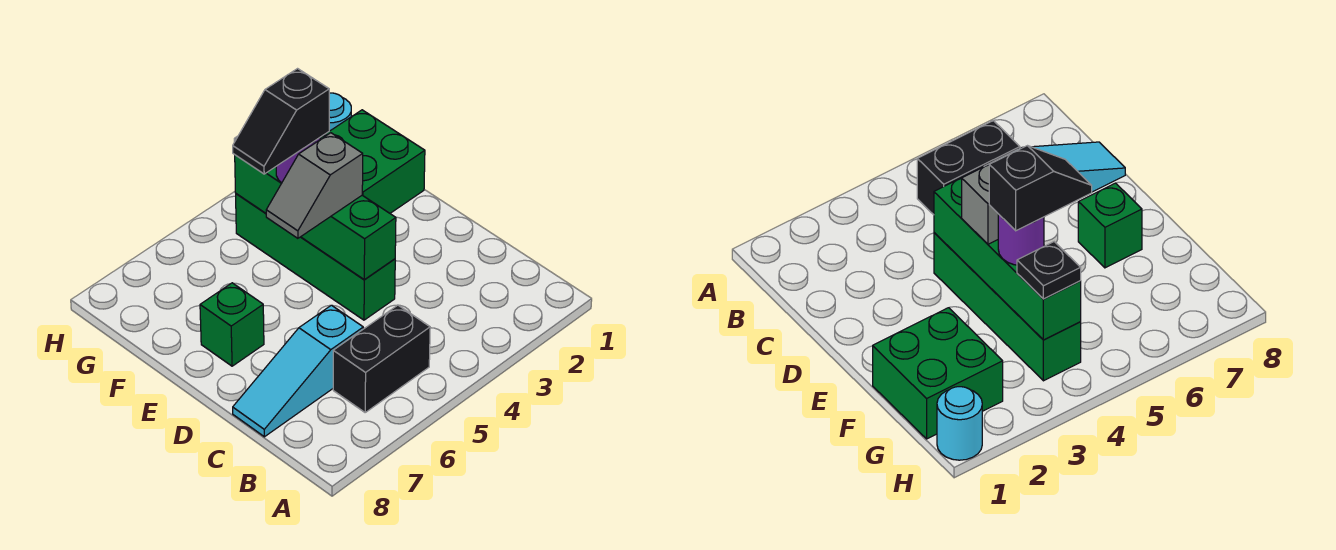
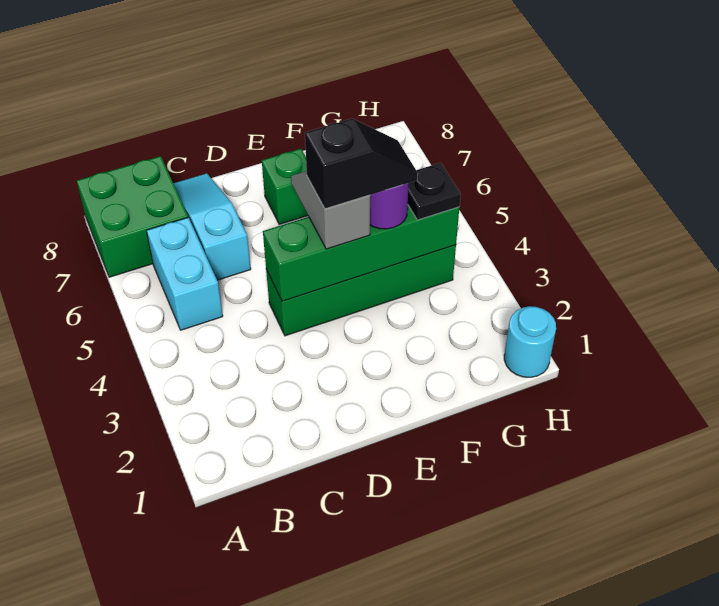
black 1x2 brick [333,305,430,412] -> cyan 1x2 brick [146,217,223,330]
green 2x2 brick [320,110,425,213] -> green 2x2 brick moved to [77,156,188,277]
black 1x2 slope [233,69,329,174] -> black 1x2 slope turned to [305,119,418,209]

